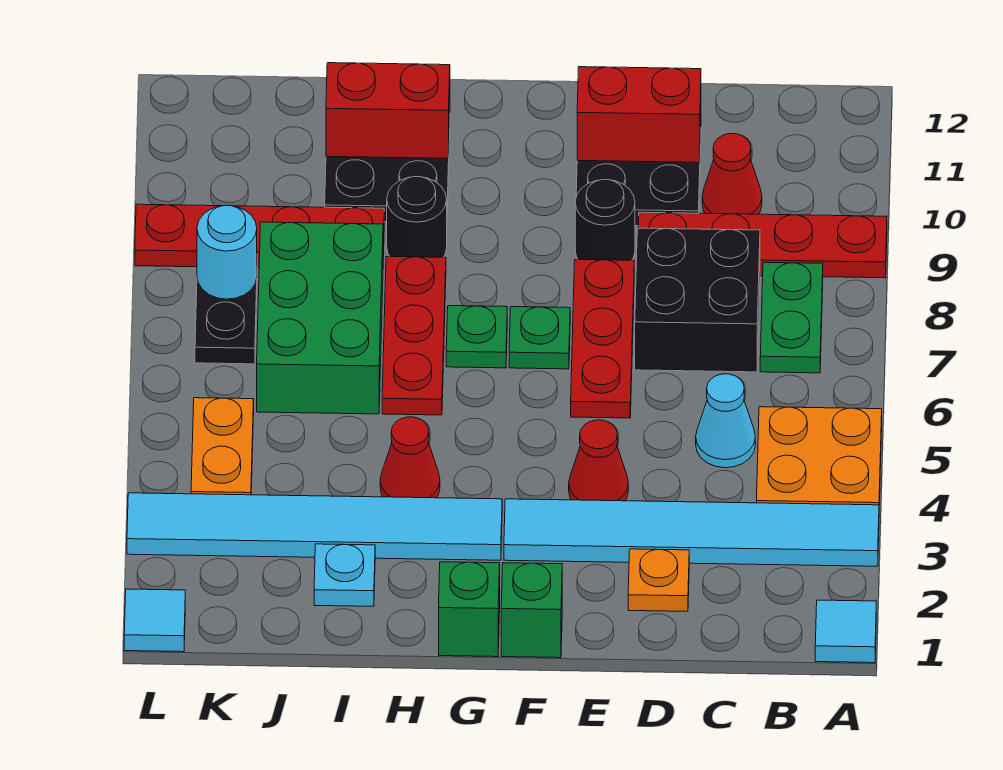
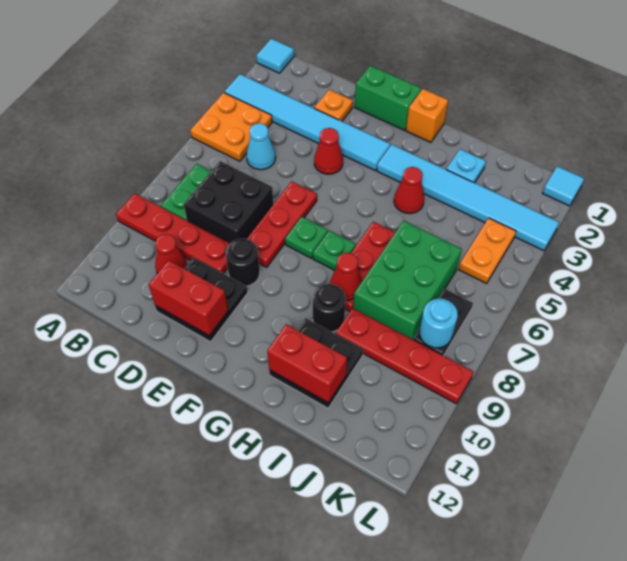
green 1x1 brick [501,563,562,658] -> green 1x2 brick [355,66,421,130]
green 1x1 brick [439,562,500,657] -> orange 1x1 brick [406,89,448,142]
none -> red 1x1 cone [330,253,362,300]

